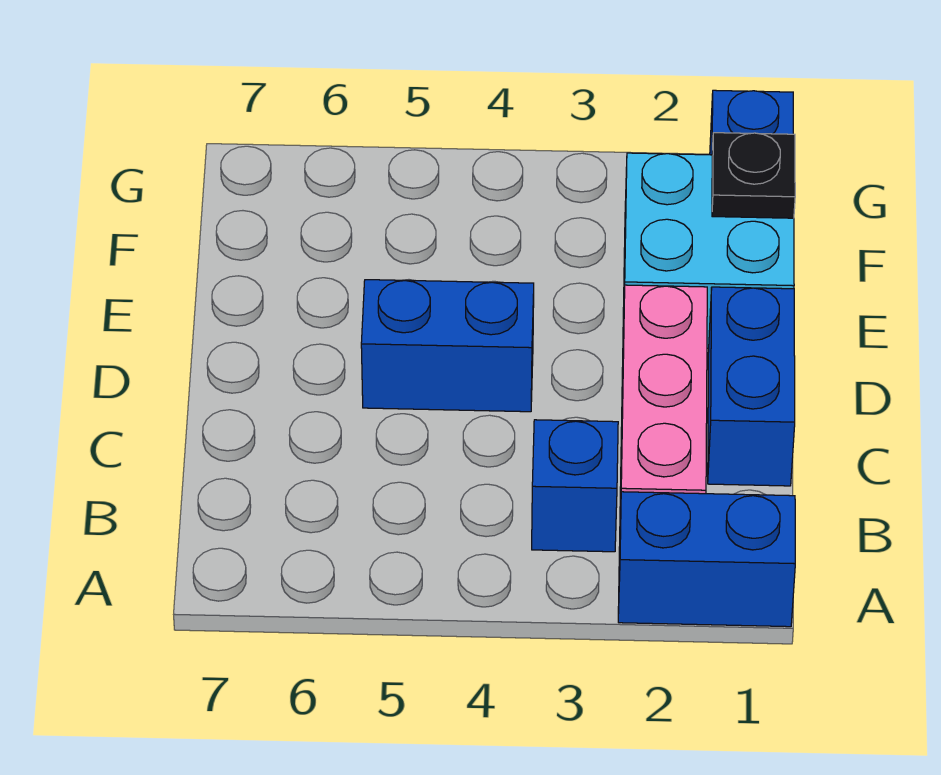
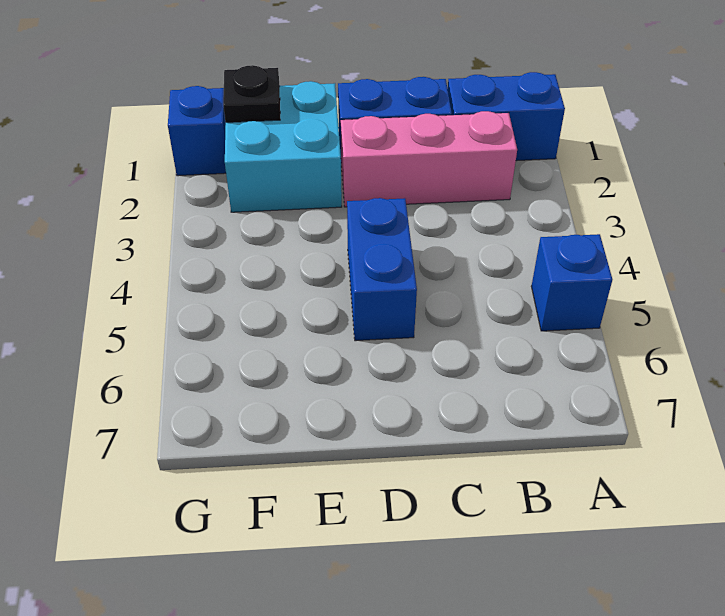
blue 1x2 brick [618,492,795,627] -> blue 1x2 brick turned to [448,72,565,161]
blue 1x1 brick [532,420,618,552] -> blue 1x1 brick moved to [531,234,612,331]

